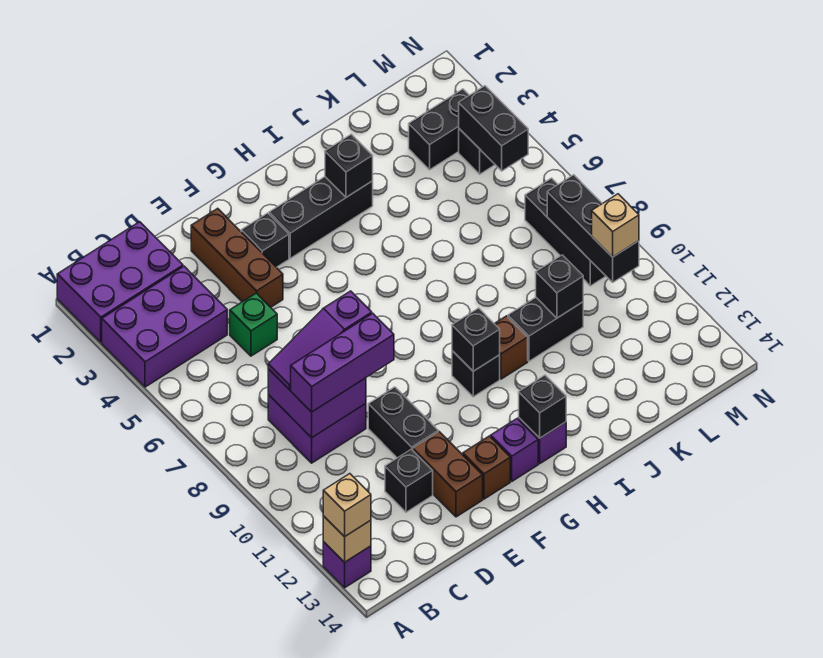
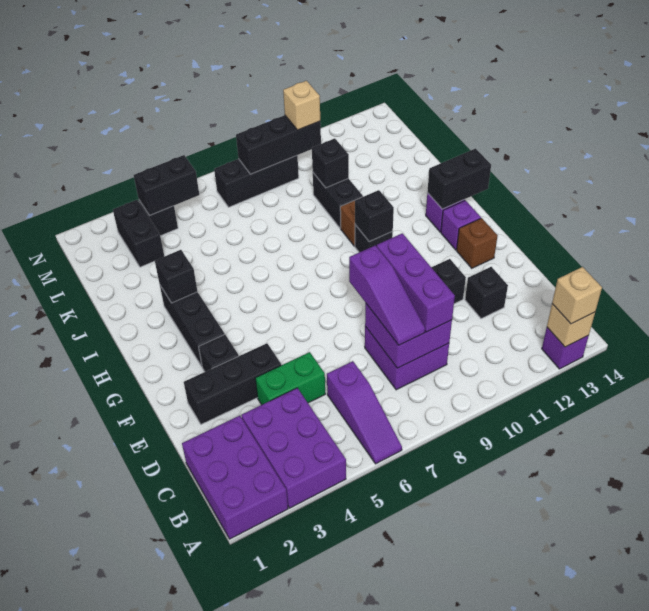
none -> purple 1x3 slope [327,361,402,464]
green 1x1 brick [230,293,277,356] -> green 1x2 brick [255,352,325,405]
brown 1x3 brick [191,208,283,307] -> black 1x3 brick [184,343,281,424]
brown 1x2 brick [413,432,483,517] -> none
black 1x1 brick [519,375,566,438] -> black 1x2 brick [427,148,491,209]

